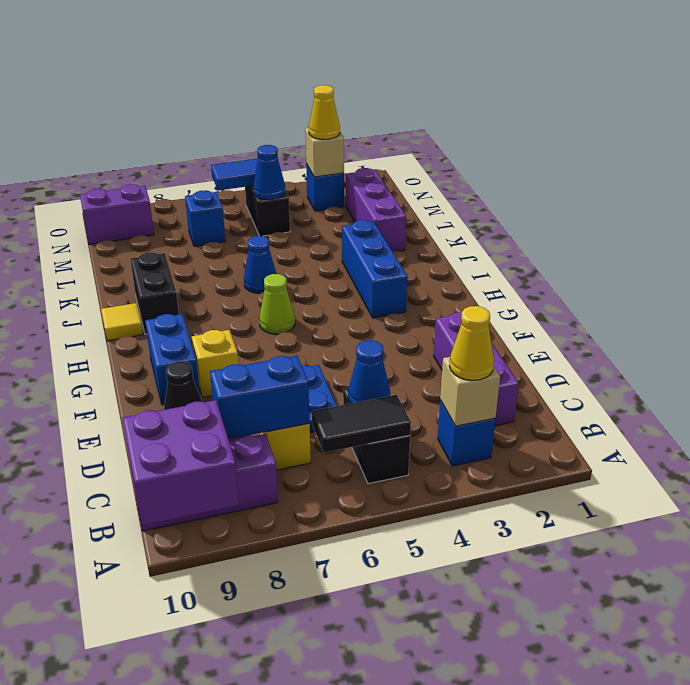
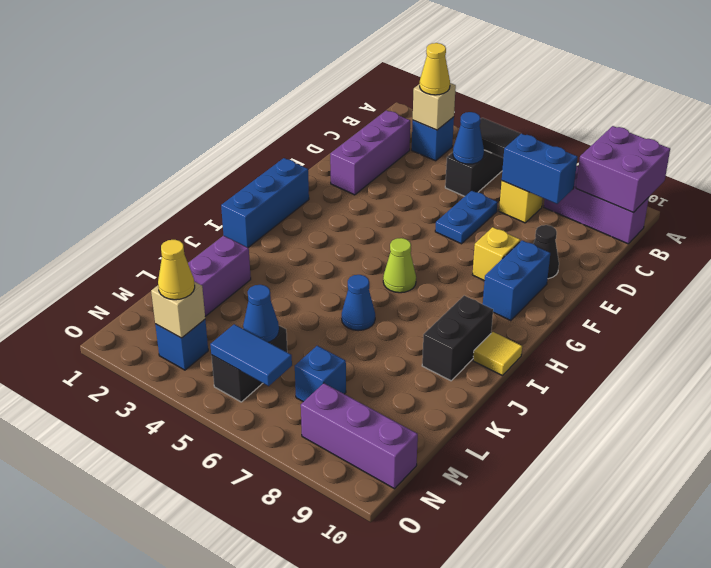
blue 1x3 brick [342,220,407,318] -> blue 1x3 brick moved to [221,158,309,247]
purple 1x2 brick [80,184,154,245] -> purple 1x3 brick [301,383,418,489]

